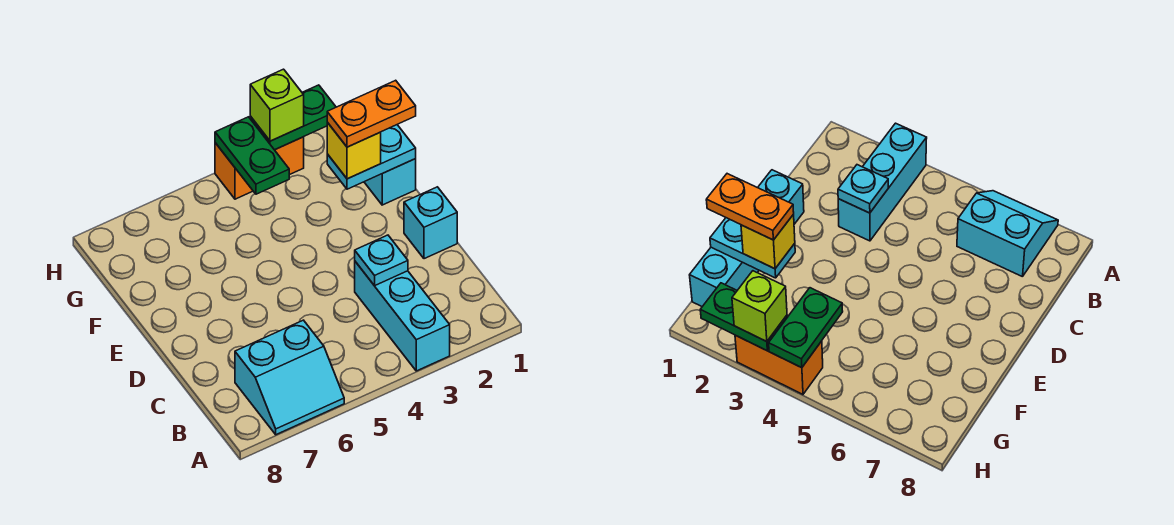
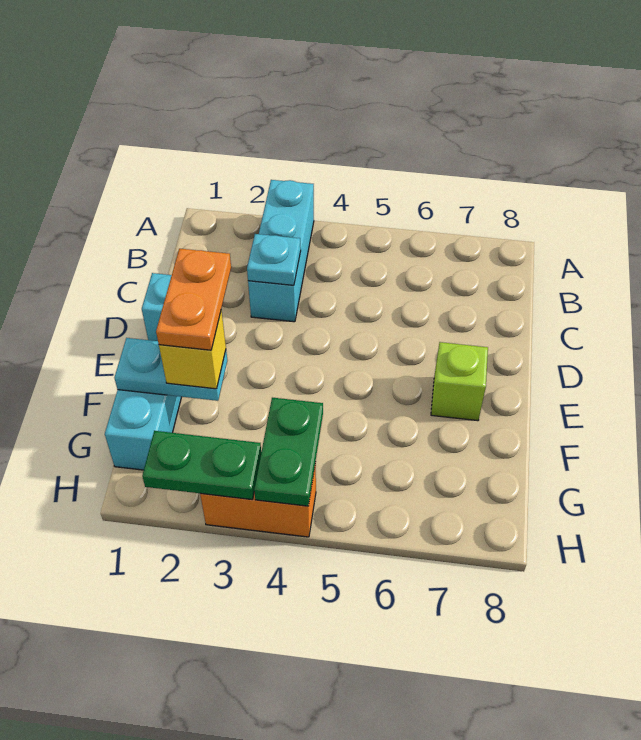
cyan 2x2 slope [235,320,344,435] -> none
orange 1x2 plate [327,80,416,147] -> orange 1x2 plate turned to [156,249,231,350]
lime 1x1 brick [250,69,304,141] -> lime 1x1 brick moved to [431,342,488,421]

